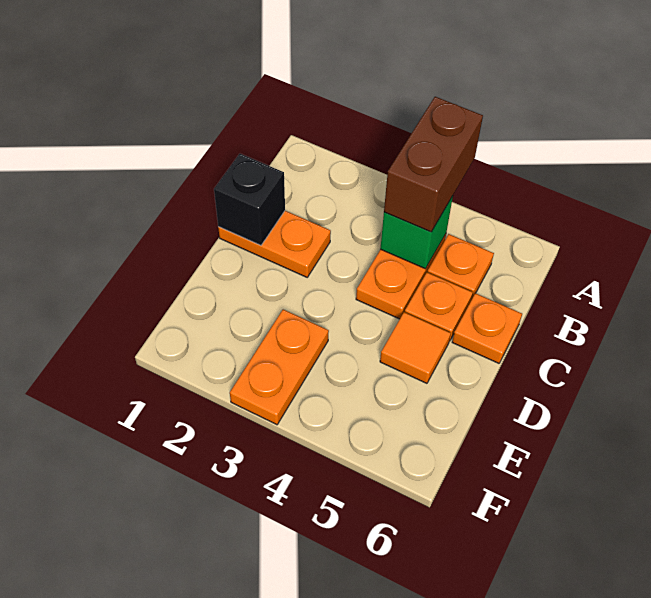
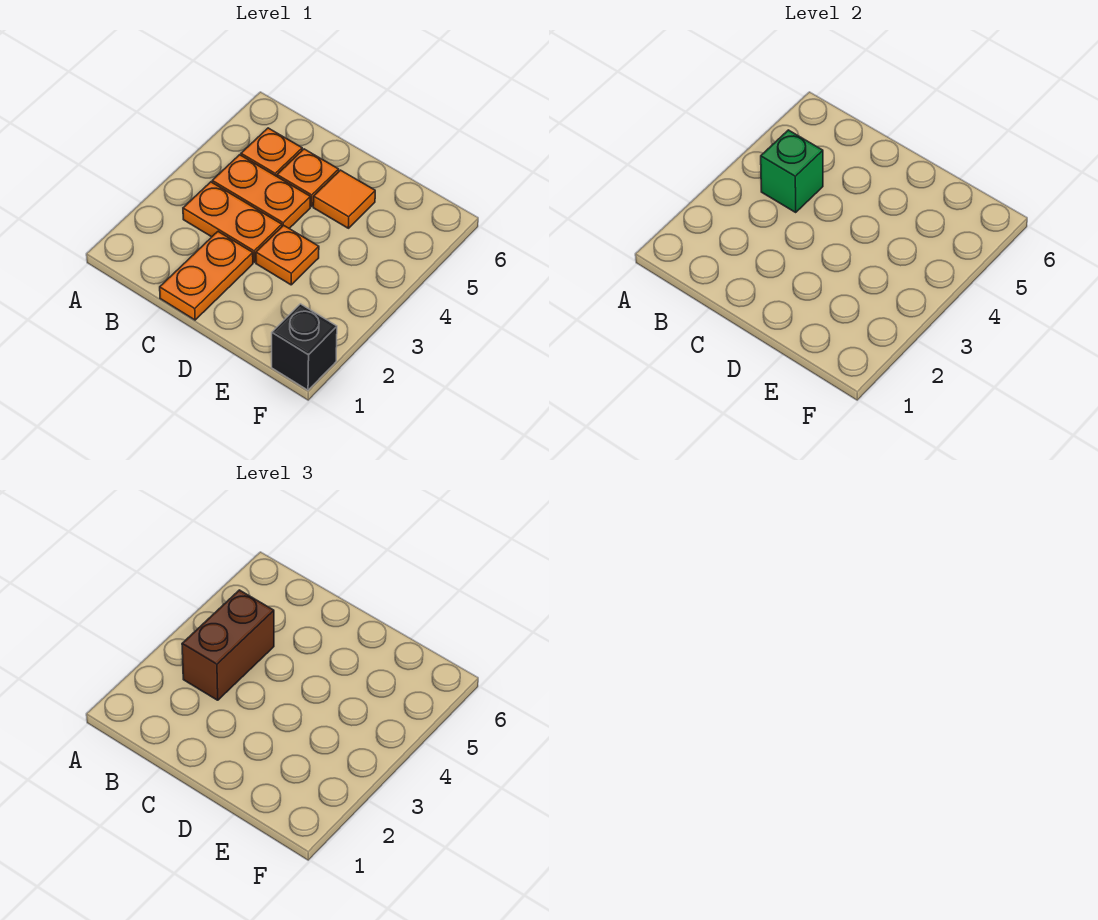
brown 1x2 brick [384,97,483,232] -> brown 1x2 brick turned to [182,590,274,700]
black 1x1 brick [214,154,285,245] -> black 1x1 brick moved to [272,304,337,390]
orange 1x1 plate [452,293,522,363] -> orange 1x1 plate moved to [256,225,319,285]
orange 1x2 plate [230,310,329,425] -> orange 1x2 plate moved to [183,182,282,262]

